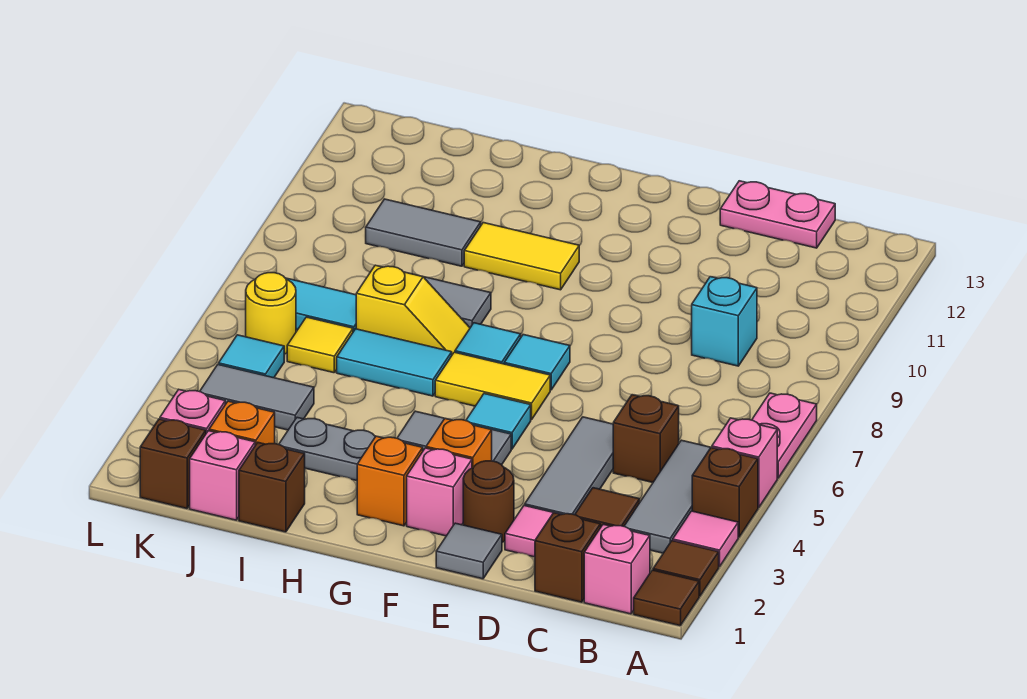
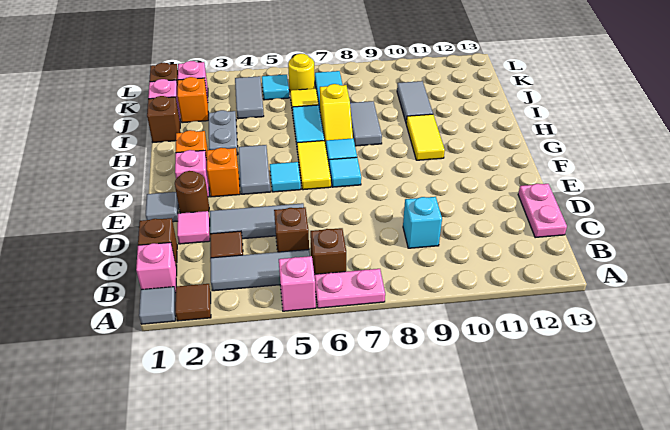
brown 1x1 tile [634,570,699,626] -> grey 1x1 tile [139,287,176,324]
pink 1x1 tile [673,511,738,567] -> none
brown 1x1 brick [692,448,758,537] -> brown 1x1 brick moved to [310,228,346,274]

